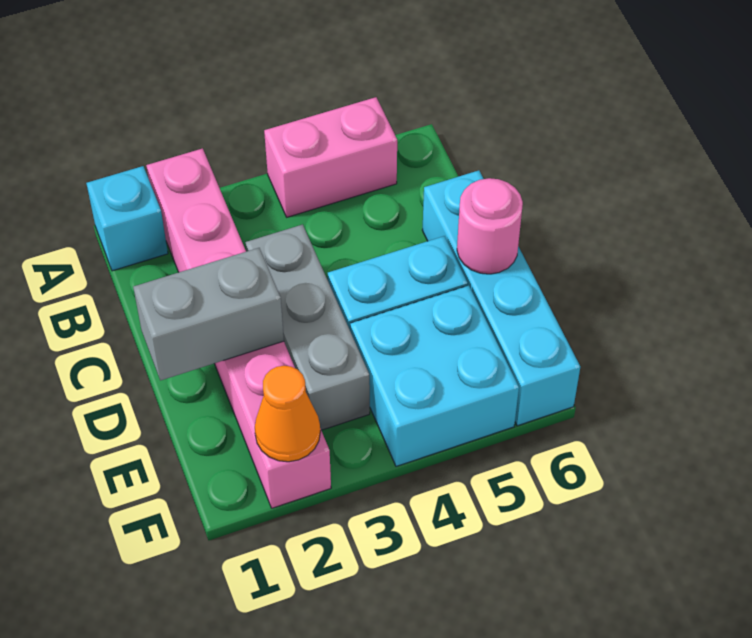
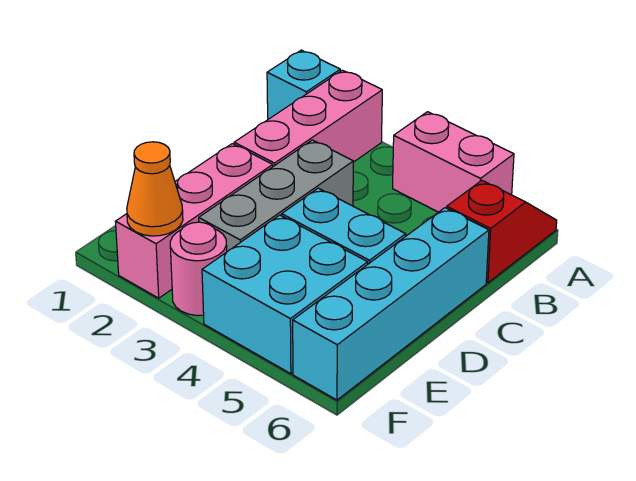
none -> red 1x2 slope [447,181,557,283]
grey 1x2 brick [133,248,284,380] -> none
pink 1x1 round brick [457,178,523,274] -> pink 1x1 round brick moved to [170,222,227,316]

